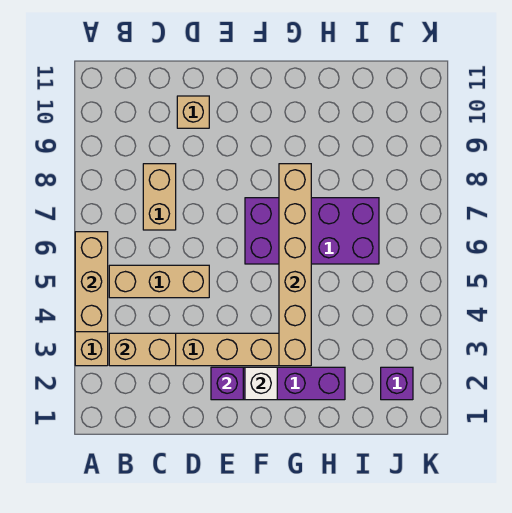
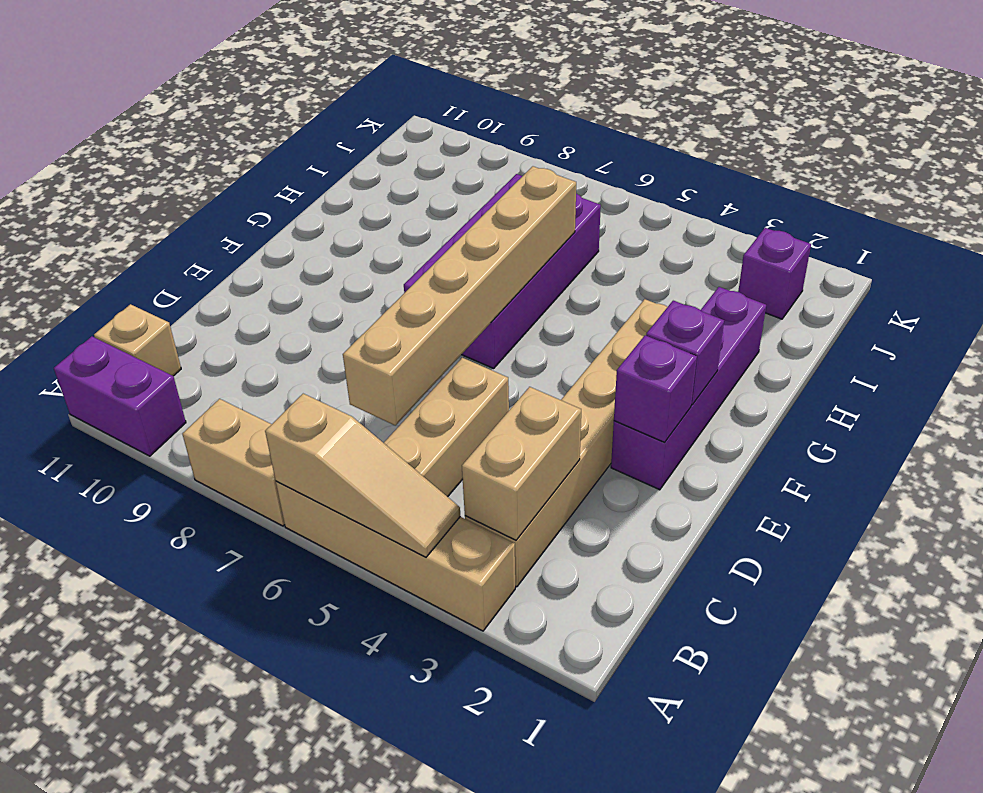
tan 1x3 brick [75,232,108,332] -> tan 1x3 slope [265,394,460,557]
none -> purple 1x2 brick [54,336,186,456]
tan 1x2 brick [143,164,176,230] -> tan 1x2 brick moved to [182,399,285,526]
tan 1x1 brick [177,96,209,128] -> tan 1x1 brick moved to [94,304,181,376]
white 1x1 brick [245,367,277,400] -> purple 1x1 brick [646,301,724,405]
tan 1x6 brick [279,164,311,366] -> tan 1x6 brick turned to [343,166,576,425]

